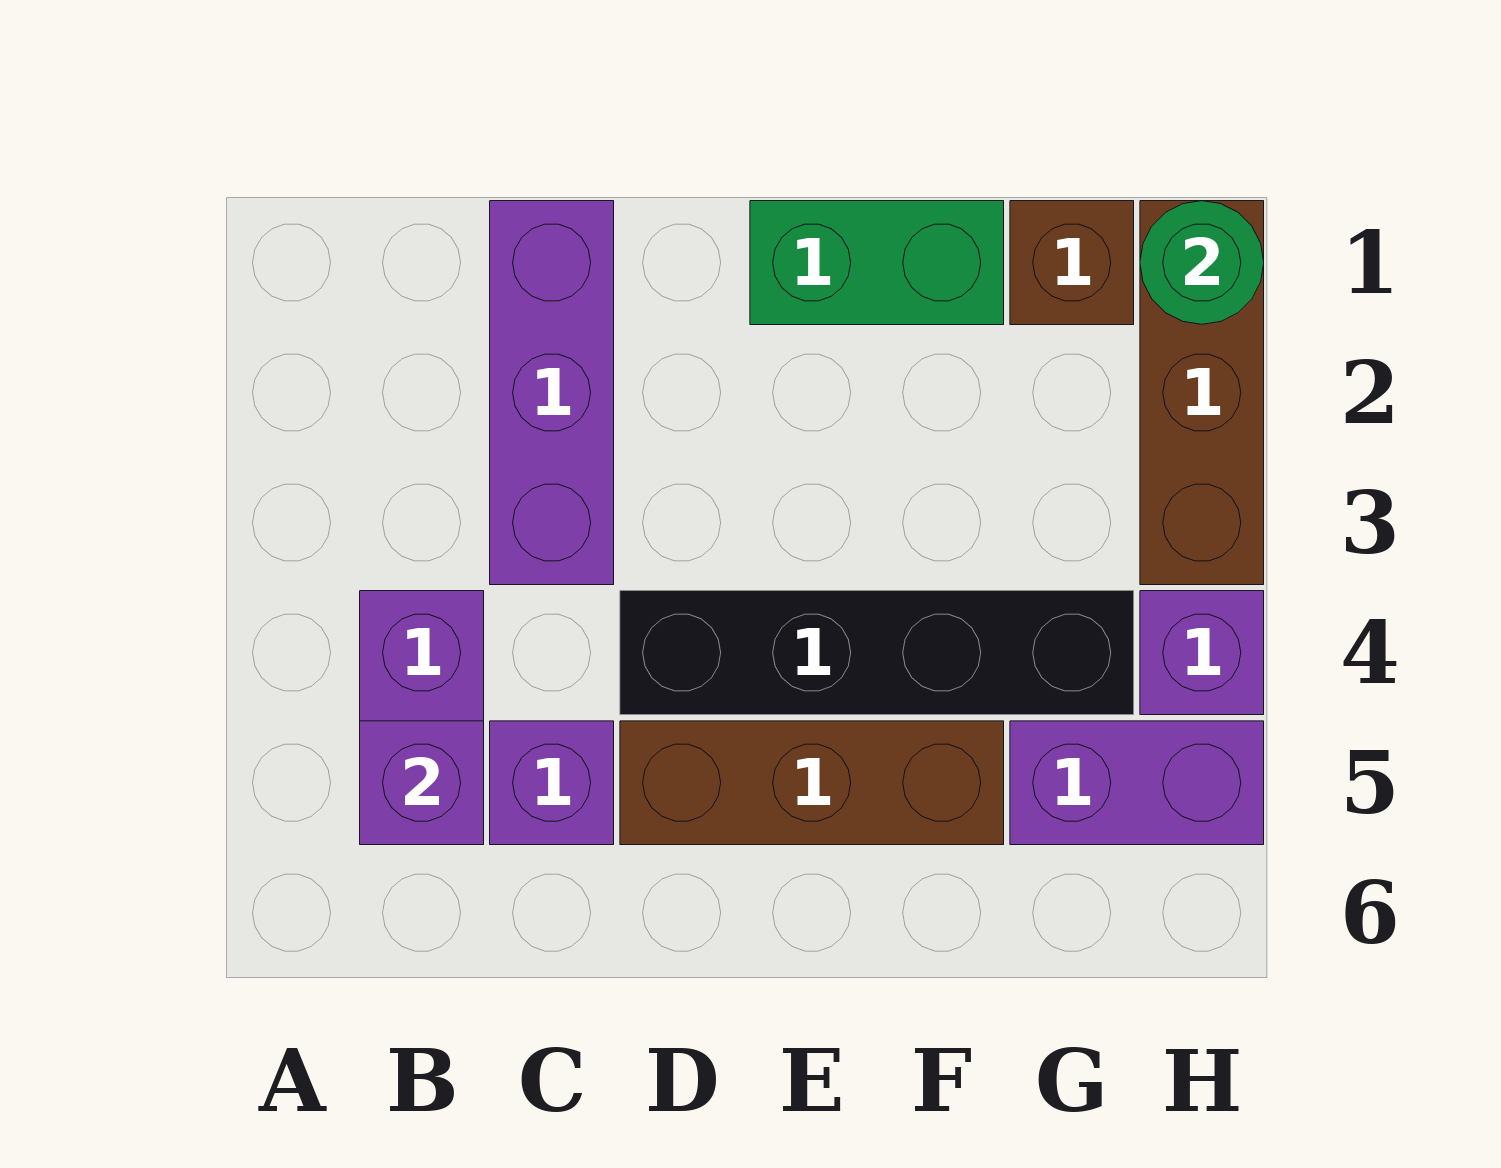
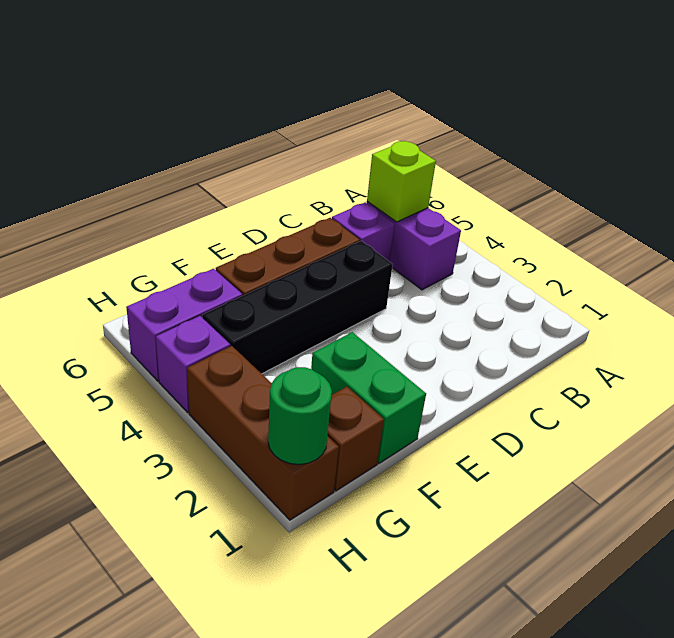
purple 1x1 brick [360,721,484,845] -> lime 1x1 brick [367,141,436,222]
purple 1x3 brick [490,201,614,585] -> none
green 1x2 brick [750,201,1004,325] -> green 1x2 brick turned to [311,332,426,463]

